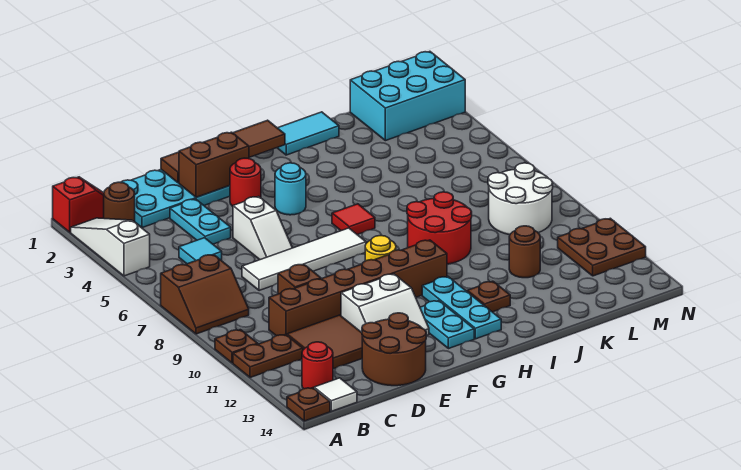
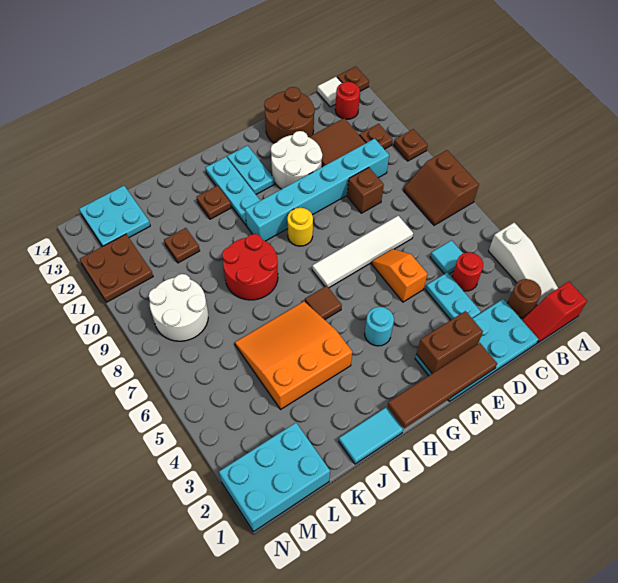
brown 2x2 slope [161,254,249,334] -> brown 2x2 slope turned to [404,150,479,225]
brown 1x2 plate [233,334,303,378] -> brown 1x1 plate [360,124,393,149]
brown 1x6 brick [269,240,447,336] -> cyan 1x6 brick [245,139,389,241]
white 1x2 slope [233,196,292,260] -> orange 1x2 slope [372,249,428,302]
white 2x2 slope [341,274,429,336] -> white 2x2 round brick [271,131,322,189]
red 1x1 round brick [230,158,261,206] -> red 1x1 round brick moved to [452,252,483,291]
red 1x1 tile [332,204,375,235] -> brown 1x1 tile [305,286,342,320]
none -> orange 3x3 slope [235,302,352,409]
brown 1x1 round brick [509,226,540,278] -> brown 1x1 plate [164,228,200,263]
none -> cyan 2x2 plate [79,186,150,247]

